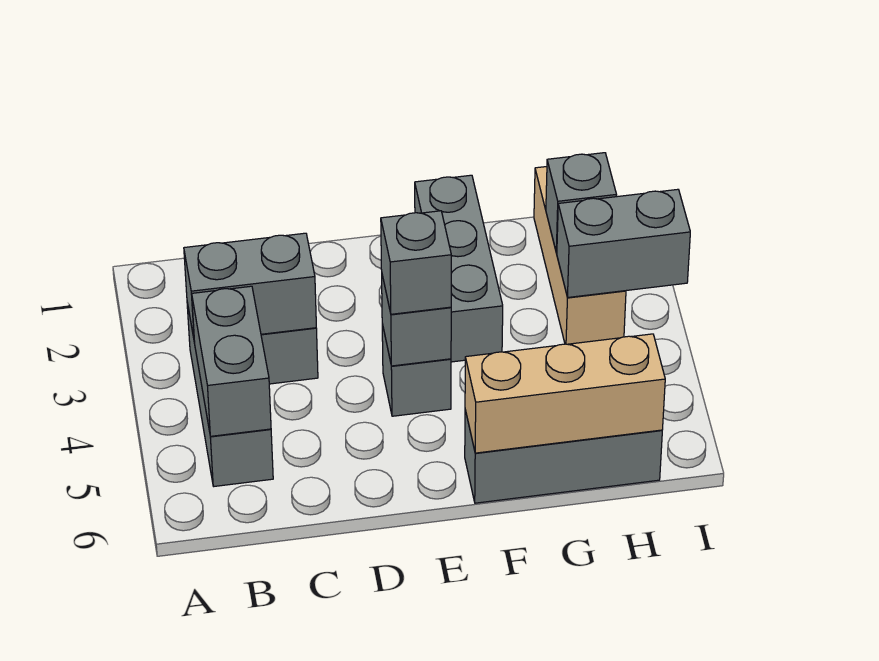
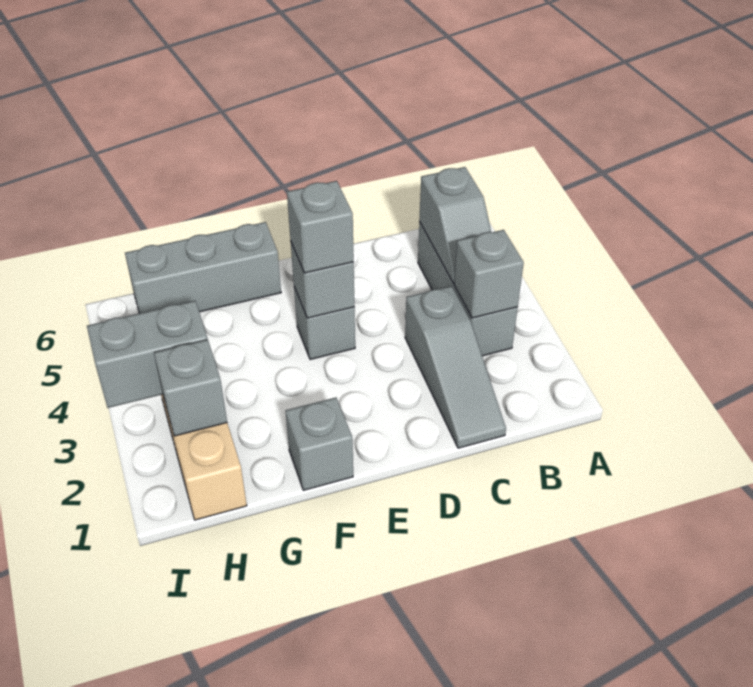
grey 1x2 brick [184,233,316,342] -> grey 1x1 brick [454,230,524,318]
grey 1x2 brick [192,286,271,436] -> grey 1x2 slope [419,167,491,283]
grey 1x3 brick [415,175,503,362] -> grey 1x1 brick [286,398,353,490]
tan 1x3 brick [465,334,665,453] -> none

